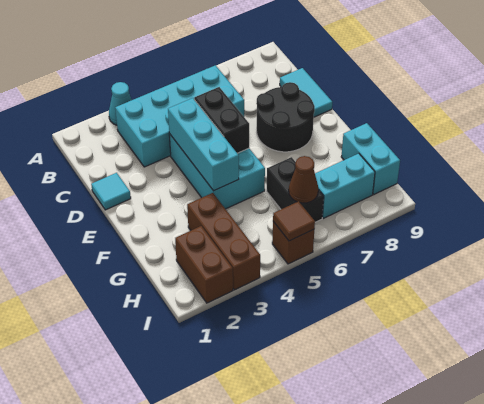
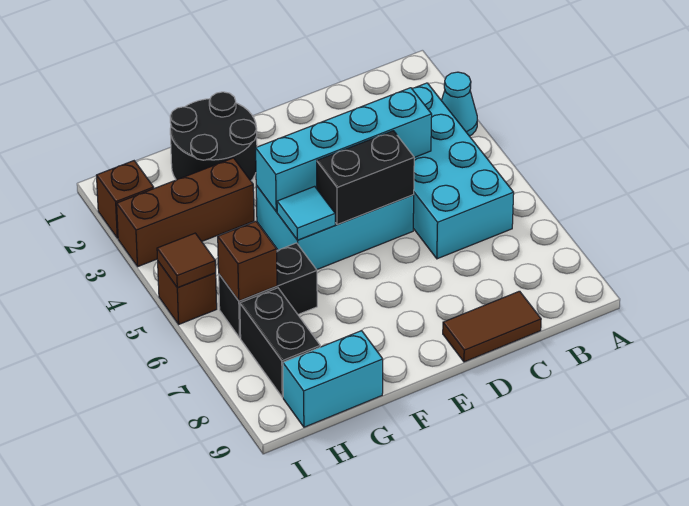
cyan 1x2 tile [280,68,332,117] -> brown 1x2 tile [443,291,541,362]
cyan 1x1 tile [91,173,131,210] -> cyan 1x1 tile moved to [277,186,335,240]
cyan 1x3 brick [168,98,239,191] -> cyan 1x4 brick [256,88,432,212]
black 2x2 round brick [256,82,315,152] -> black 2x2 round brick moved to [170,92,257,181]
brown 1x2 brick [175,226,233,303] -> brown 1x1 brick [96,161,154,238]
brown 1x1 cone [289,156,318,203] -> brown 1x1 brick [218,221,277,301]
cyan 1x2 brick [315,153,375,218] -> black 1x2 brick [240,288,320,397]

